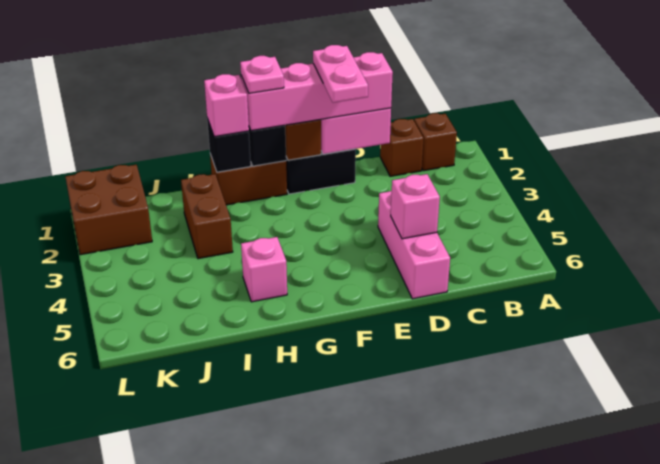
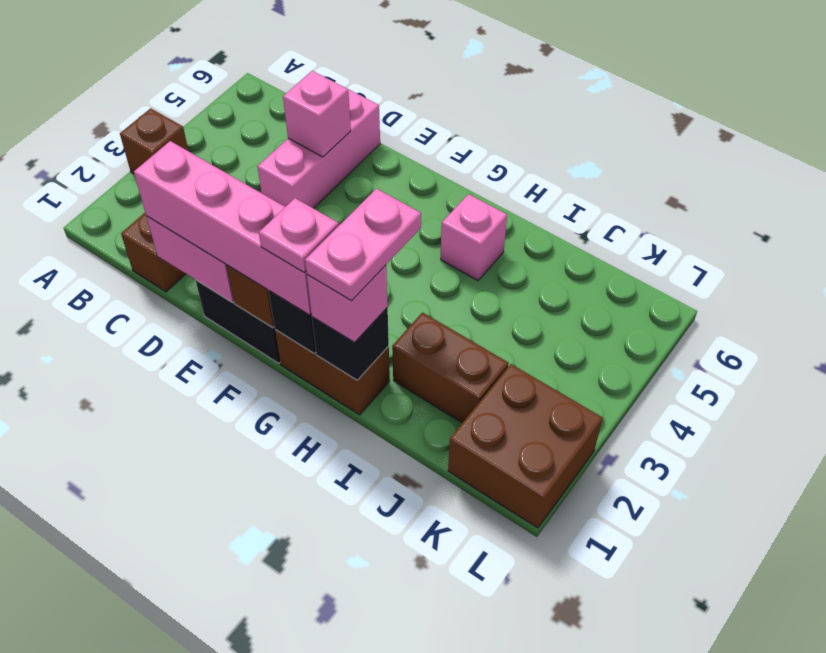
brown 1x1 brick [414,113,457,171] -> brown 1x1 brick moved to [120,108,188,174]
pink 1x2 plate [313,45,368,103] -> pink 1x2 plate moved to [305,189,421,300]
brown 1x2 brick [181,174,233,259] -> brown 1x2 brick turned to [392,313,509,423]

